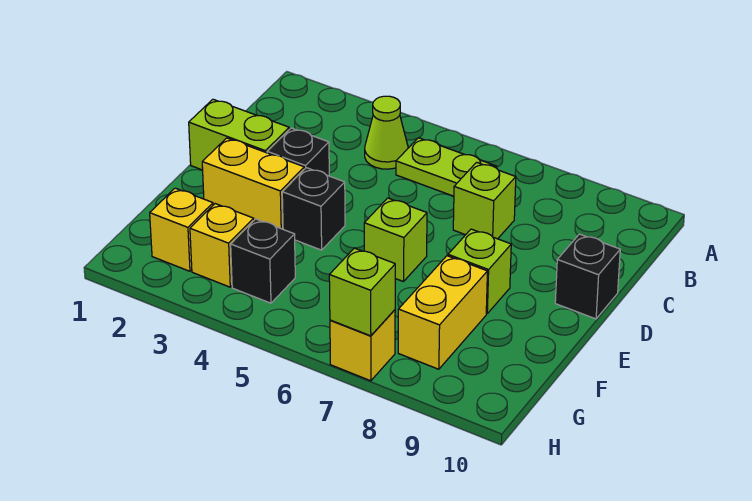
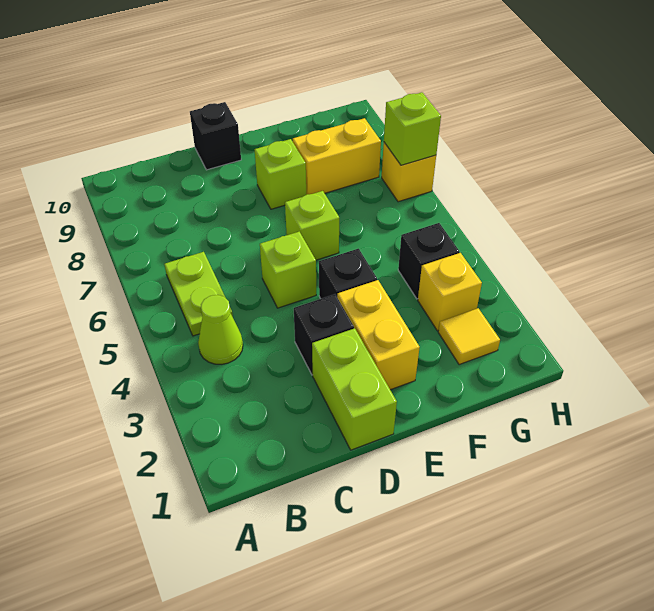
lime 1x1 brick [453,162,516,239] -> lime 1x1 brick moved to [260,232,316,308]
yellow 1x1 brick [150,188,213,271] -> yellow 1x1 tile [438,308,500,365]

